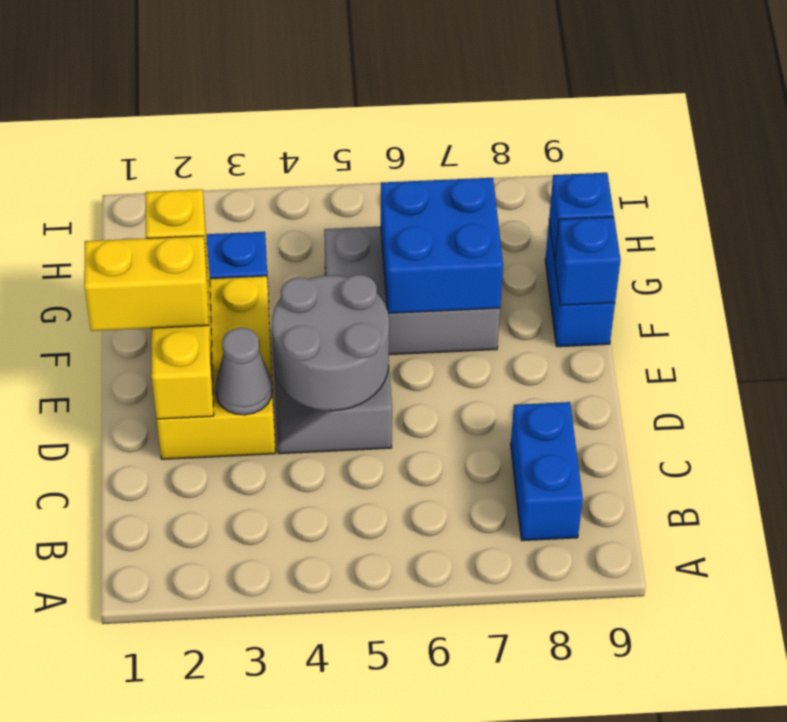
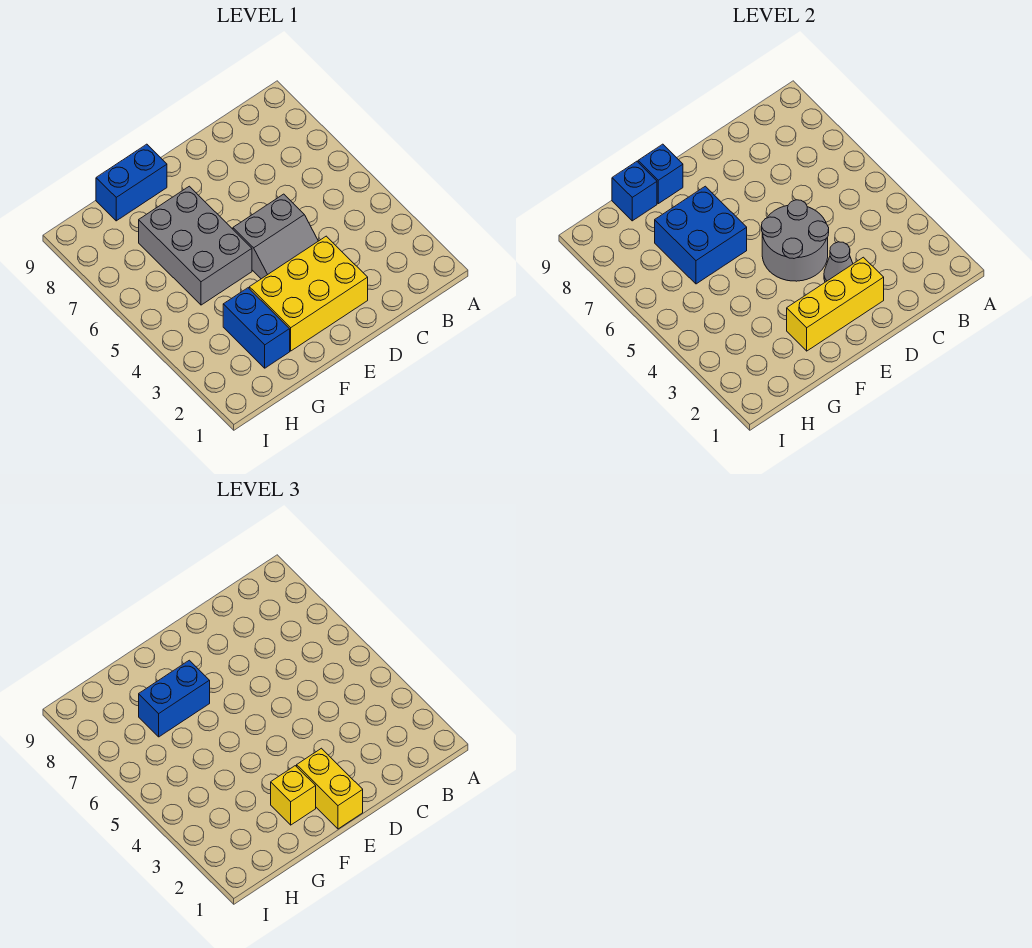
blue 1x2 brick [511,402,583,541] -> blue 1x2 brick moved to [139,660,210,737]

